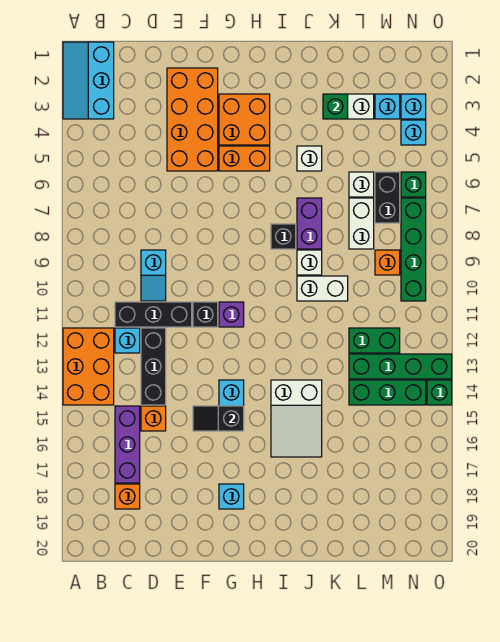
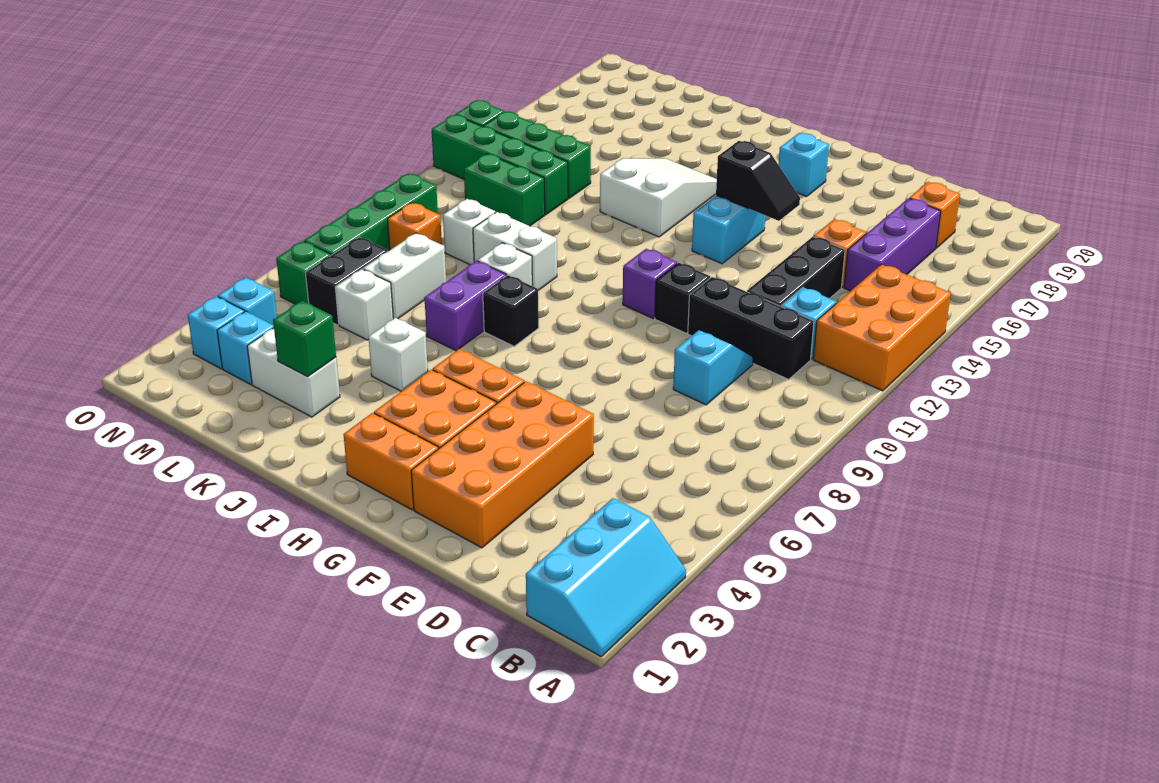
none -> orange 1x2 brick [344,413,438,510]
none -> white 1x1 brick [443,199,496,265]

